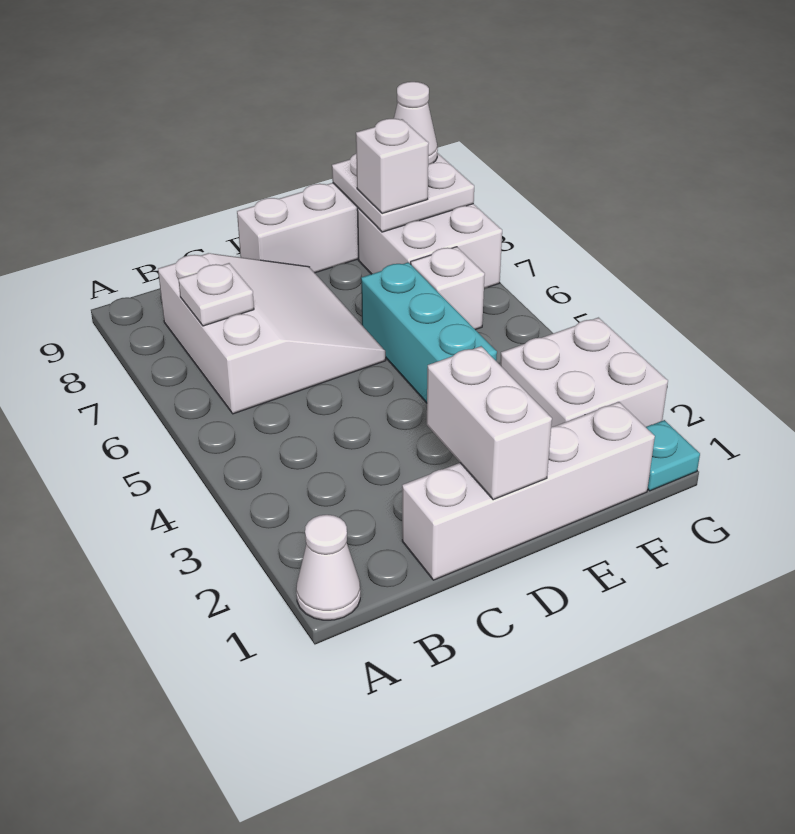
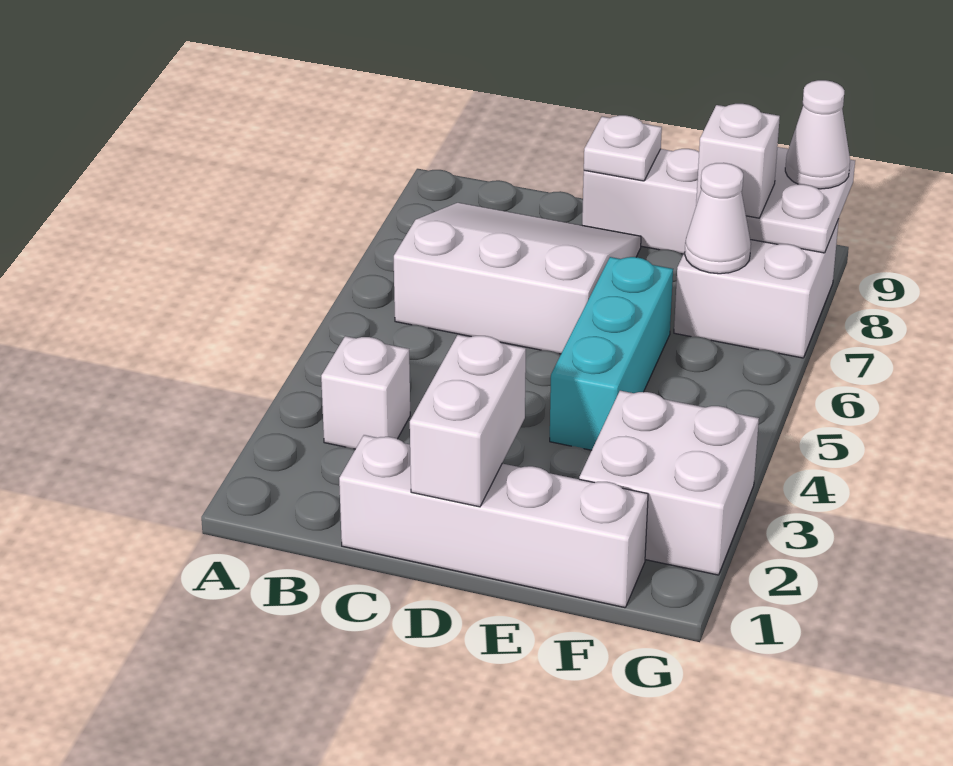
white 1x1 cone [296,515,360,620] -> white 1x1 cone moved to [685,163,751,274]
white 3x3 slope [158,253,386,414] -> white 3x3 slope turned to [394,203,641,354]
white 1x1 plate [178,263,254,326] -> white 1x1 plate moved to [584,115,662,181]
white 1x1 brick [411,247,485,330] -> white 1x1 brick moved to [321,336,410,449]
cyan 1x1 plate [646,420,700,491] -> none

